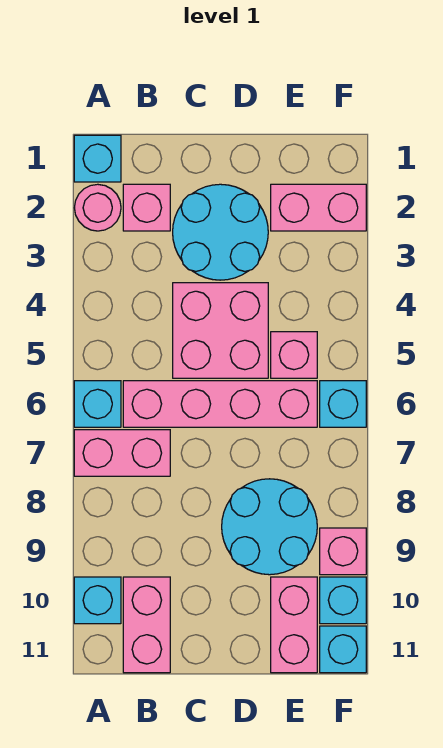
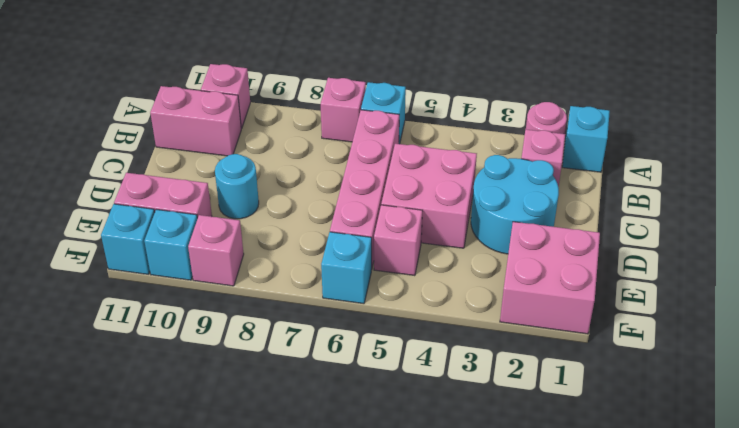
pink 1x2 brick [74,430,170,476] -> pink 1x1 brick [321,78,366,142]
cyan 1x1 brick [74,577,121,624] -> pink 1x1 brick [201,64,250,129]
cyan 2x2 round brick [222,479,317,575] -> cyan 1x1 round brick [215,154,259,219]
pink 1x2 brick [271,184,366,231] -> pink 2x2 brick [500,222,600,334]

